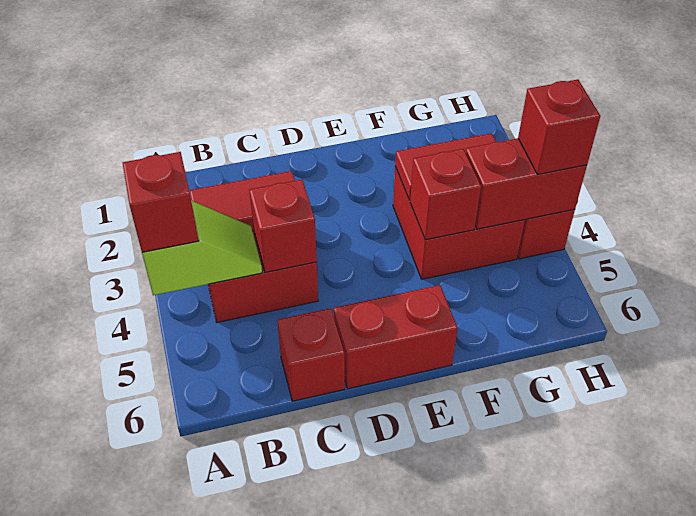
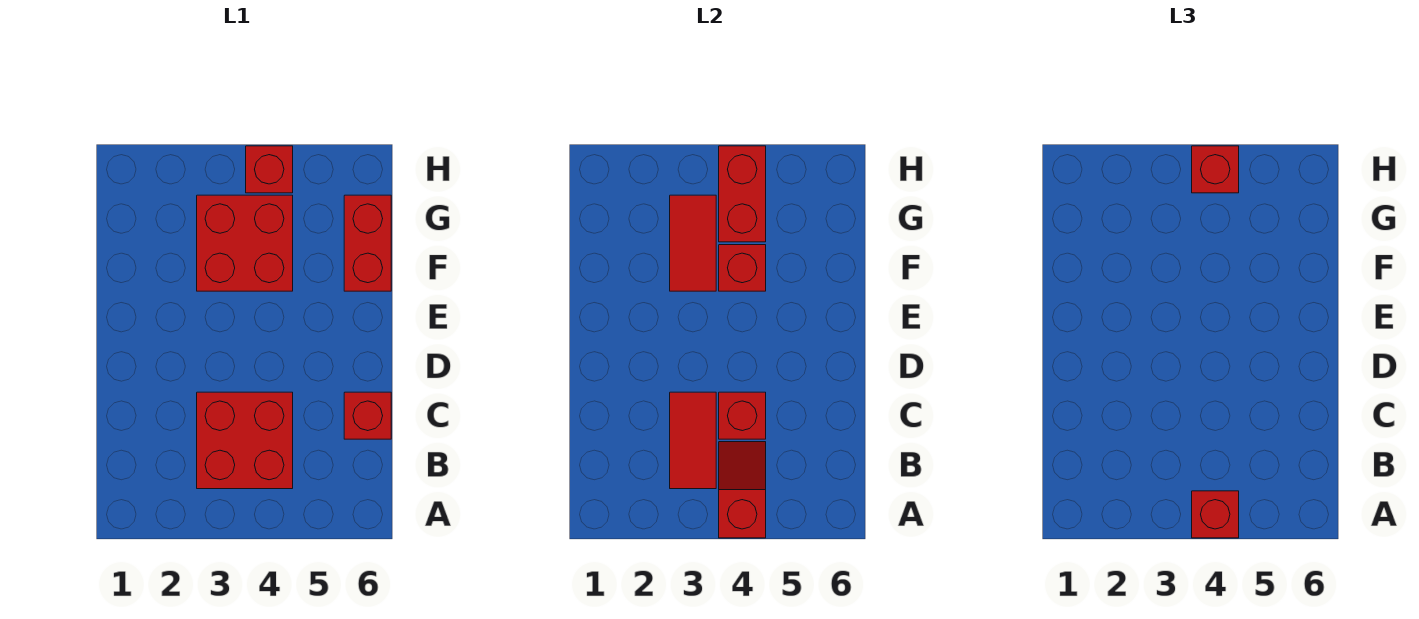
lime 1x2 slope [142,201,262,295] -> red 1x2 slope [719,442,766,538]
red 1x2 brick [333,285,458,389] -> red 1x2 brick moved to [344,195,391,291]

